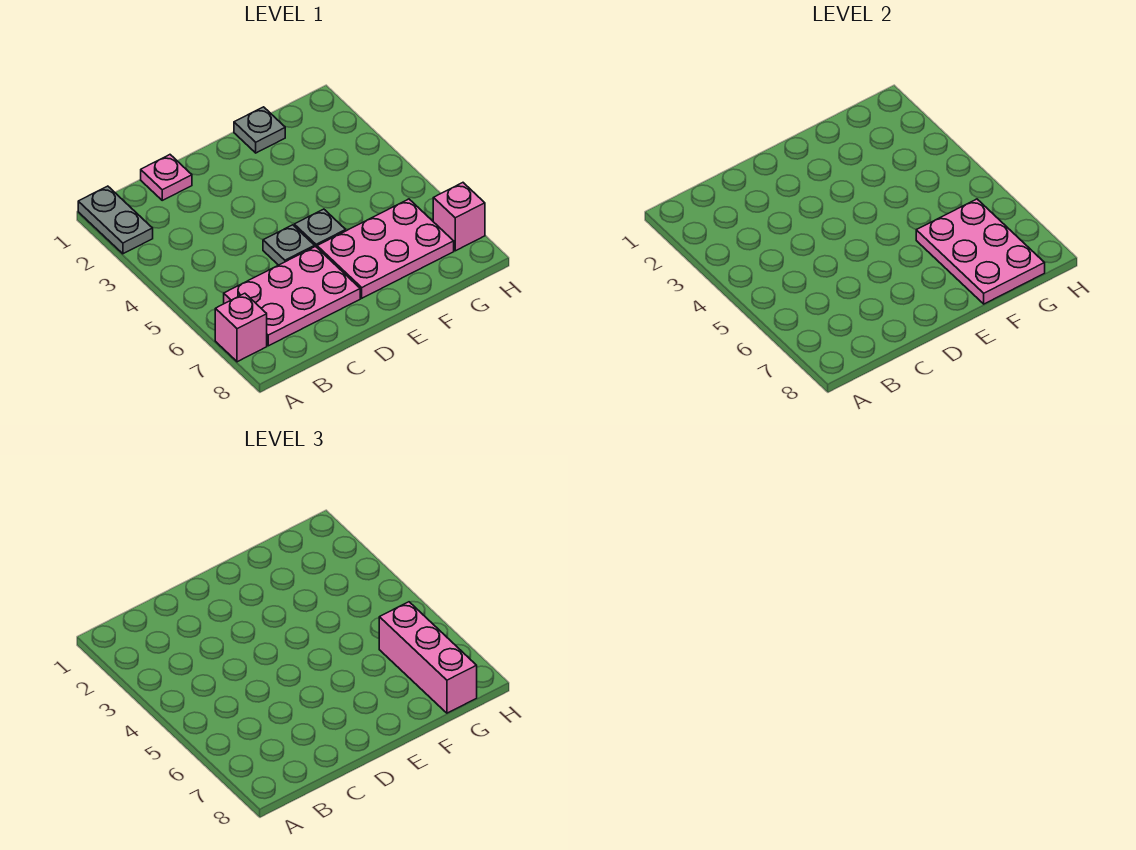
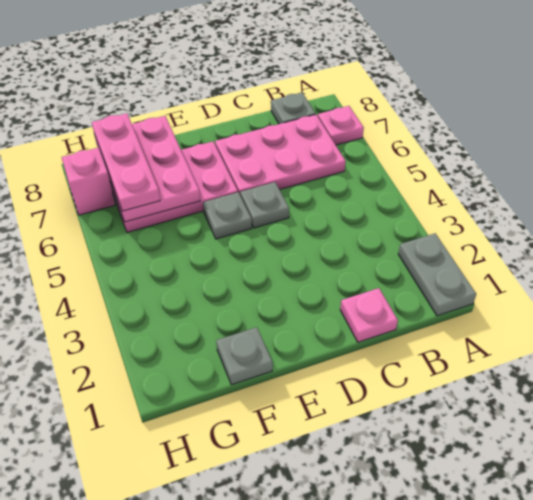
pink 1x1 brick [215,293,267,362] -> pink 1x1 plate [318,106,364,145]
none -> grey 1x1 plate [271,93,316,124]
pink 1x3 brick [379,602,477,713] -> pink 1x3 plate [92,113,160,211]

